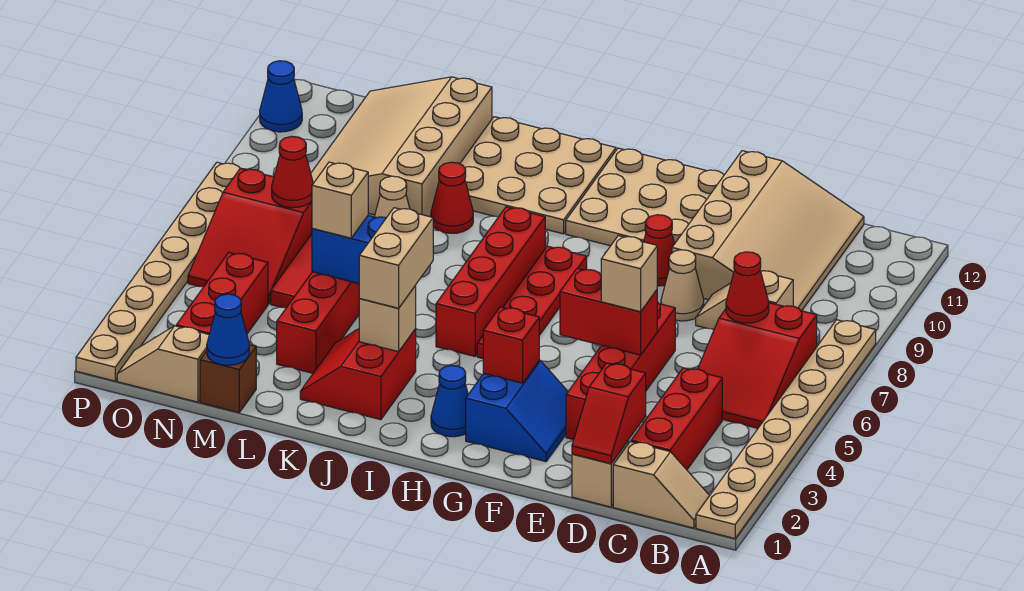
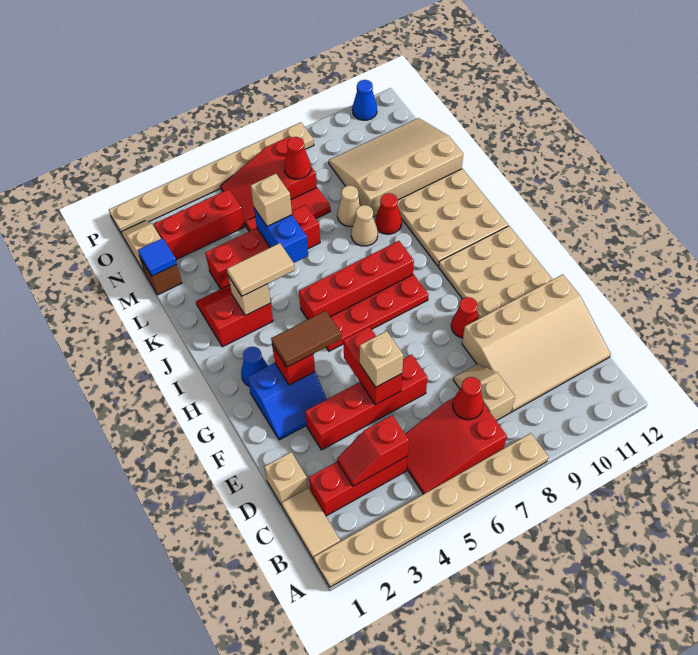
tan 1x2 slope [613,442,709,528] -> tan 1x2 tile [282,488,340,559]
red 1x2 slope [572,363,646,464] -> red 1x2 slope moved to [337,415,409,486]
tan 1x1 cone [661,250,704,321] -> tan 1x1 cone moved to [351,205,378,246]
none -> brown 1x2 tile [271,311,341,367]
tan 1x2 brick [359,208,433,308] -> tan 1x2 tile [227,243,295,296]
blue 1x1 cone [207,294,249,365] -> blue 1x1 tile [138,238,177,276]

